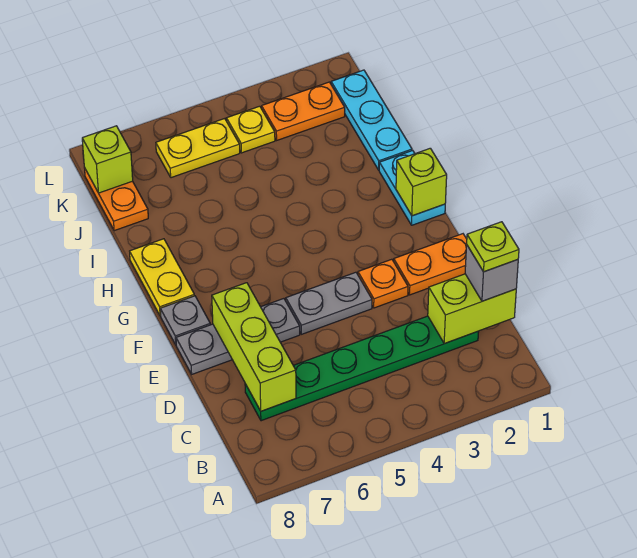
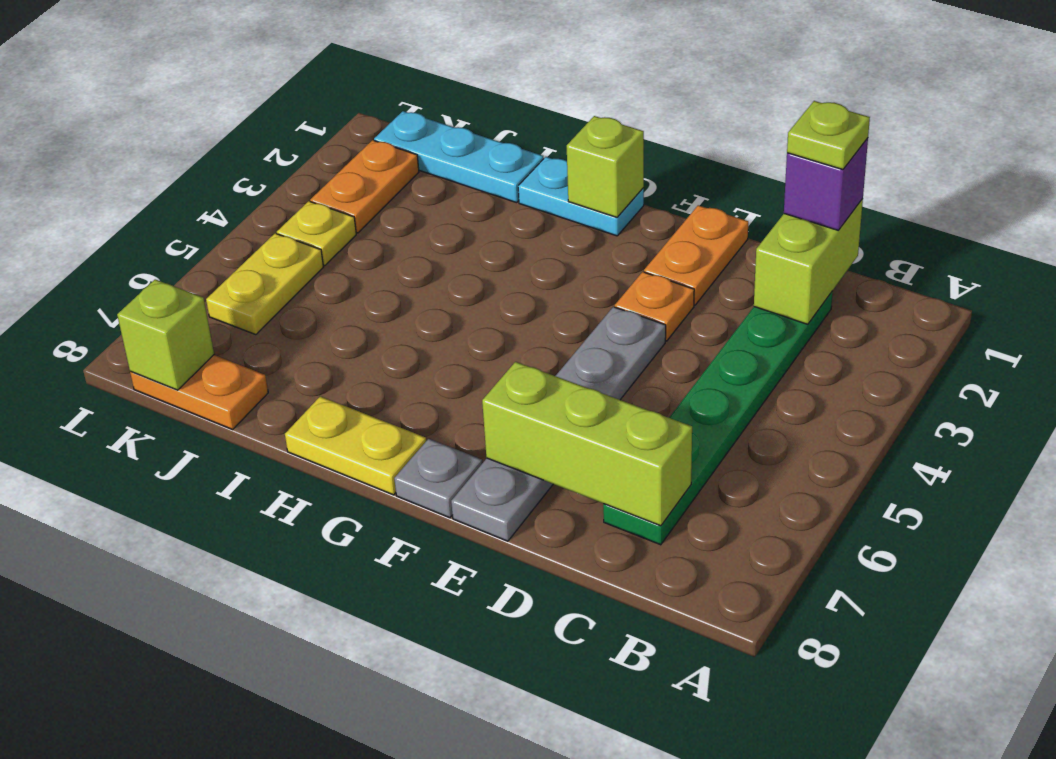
grey 1x1 brick [465,246,518,301] -> purple 1x1 brick [784,138,868,230]

